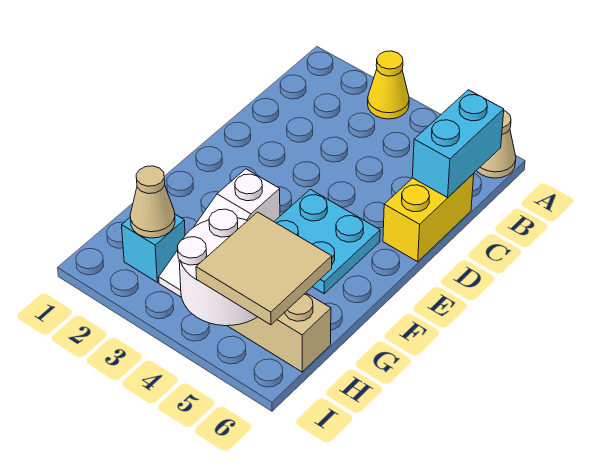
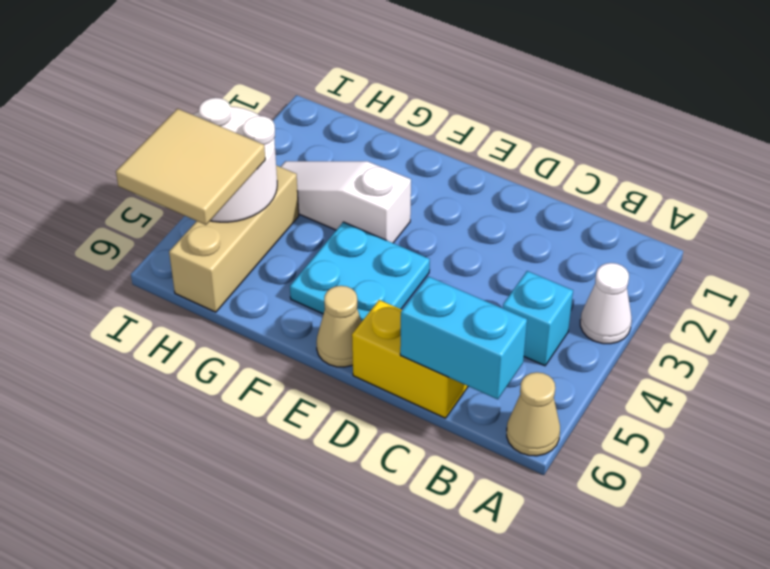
yellow 1x1 cone [368,51,409,119] -> white 1x1 cone [580,263,632,344]
cyan 1x1 brick [122,214,185,282] -> cyan 1x1 brick moved to [503,271,573,366]
tan 1x1 cone [130,166,175,238] -> tan 1x1 cone moved to [316,286,362,367]

